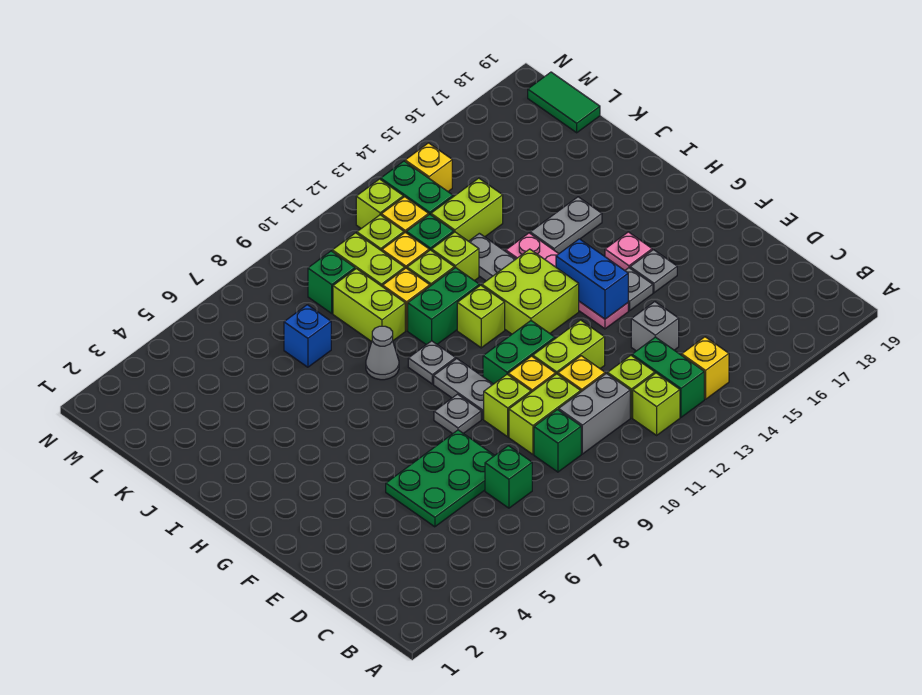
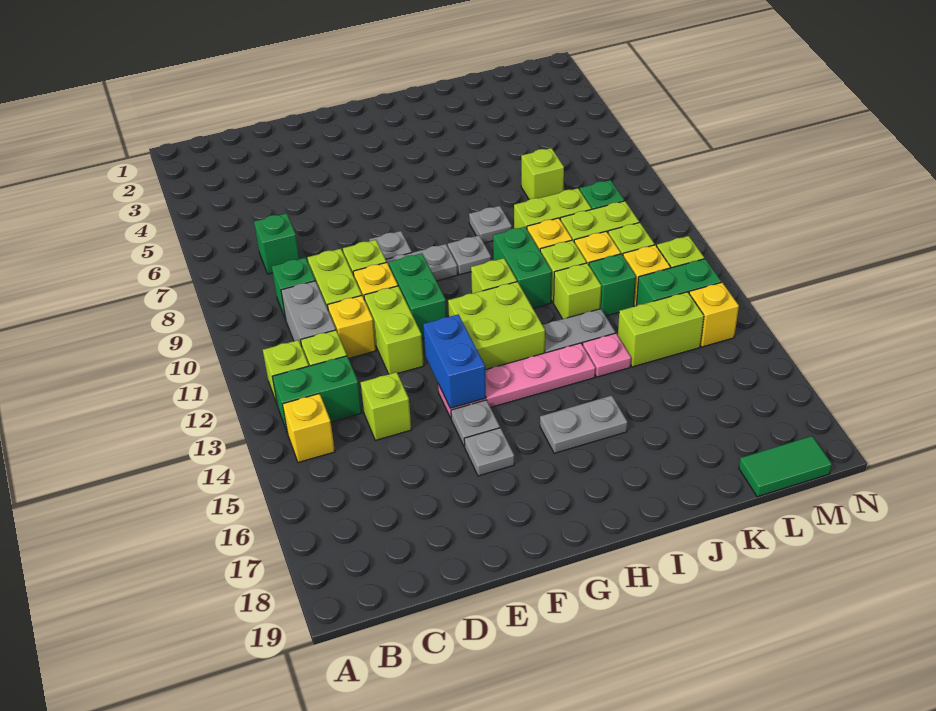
green 2x3 plate [386,430,495,527] -> none
grey 1x1 brick [631,302,679,351] -> lime 1x1 brick [360,372,411,441]
blue 1x2 brick [556,239,628,319] -> blue 1x2 brick turned to [423,315,486,408]
pink 1x1 plate [605,232,652,270] -> pink 1x1 plate moved to [583,333,631,377]
grey 1x1 cone [366,326,399,380] -> grey 1x1 plate [469,206,512,243]
grey 1x2 plate [530,197,602,253] -> grey 1x2 plate turned to [540,396,628,453]
blue 1x1 brick [284,305,331,367] -> lime 1x1 brick [521,148,564,200]
lime 1x2 brick [431,178,503,241] -> lime 1x2 brick turned to [618,292,704,367]

